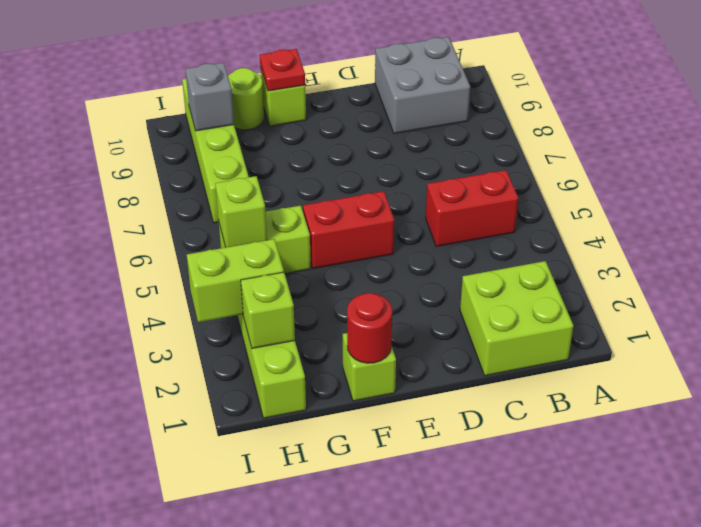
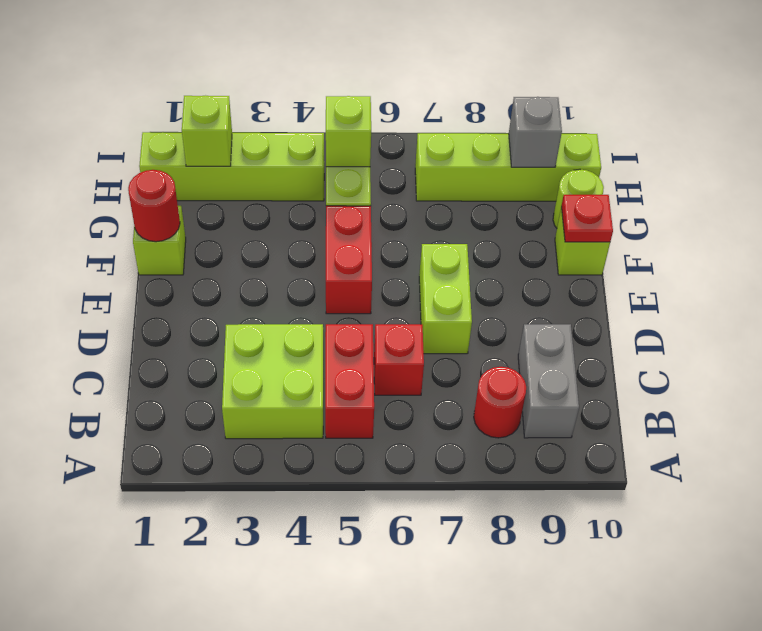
lime 2x2 brick [460,261,573,376] -> lime 2x2 brick moved to [222,324,323,439]
none -> red 1x1 round brick [474,367,526,438]
grey 2x2 brick [375,37,470,133] -> grey 1x2 brick [518,324,579,438]
none -> red 1x1 brick [374,324,424,395]
lime 1x2 brick [187,239,284,322] -> lime 1x2 brick moved to [419,244,472,354]

